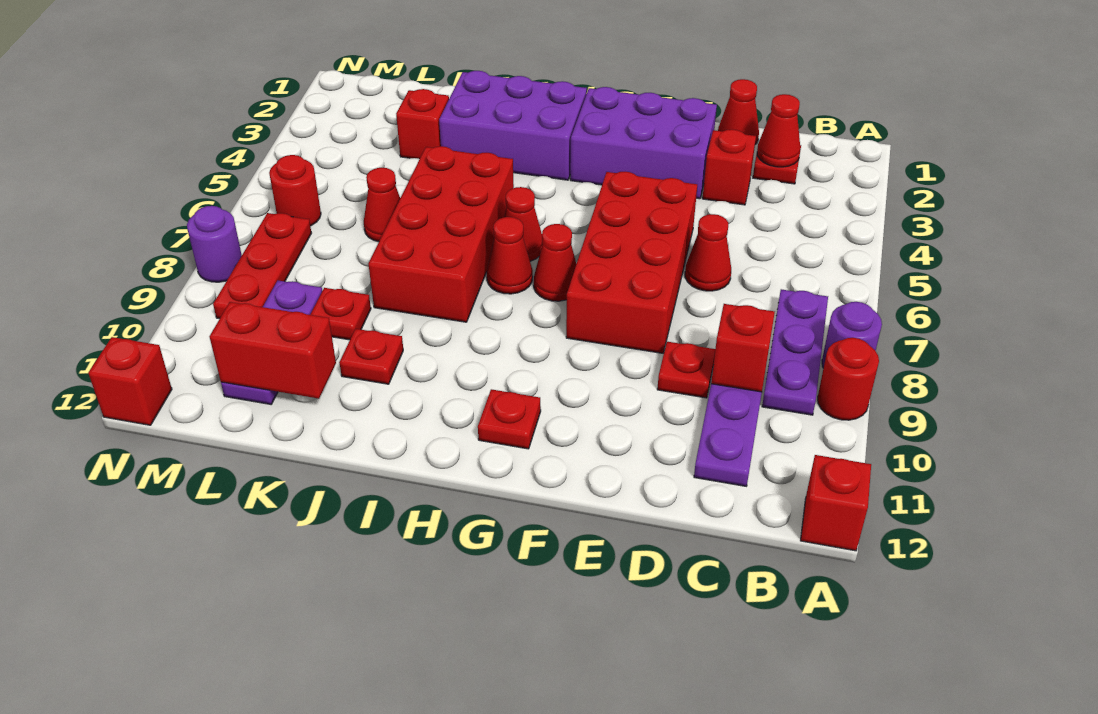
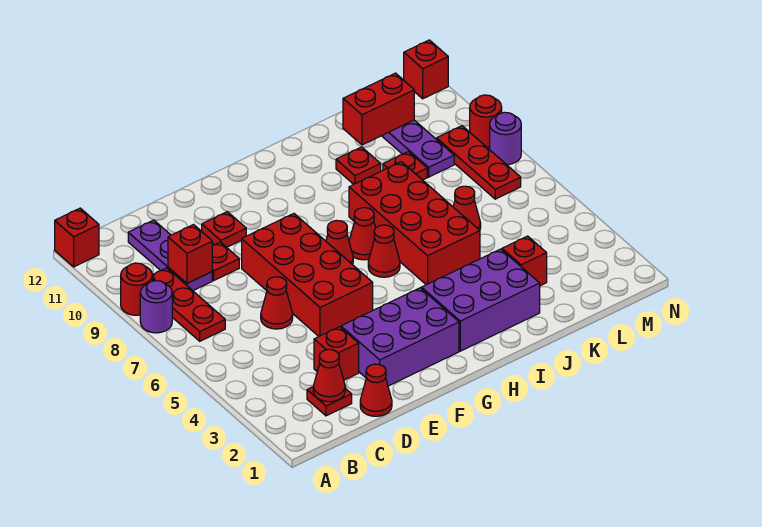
purple 1x3 plate [762,289,828,415] -> red 1x3 plate [152,268,225,341]
red 1x1 plate [478,389,541,449] -> red 1x1 plate moved to [202,212,246,247]
red 1x1 round brick [269,155,321,226] -> red 1x1 round brick moved to [470,95,502,147]

